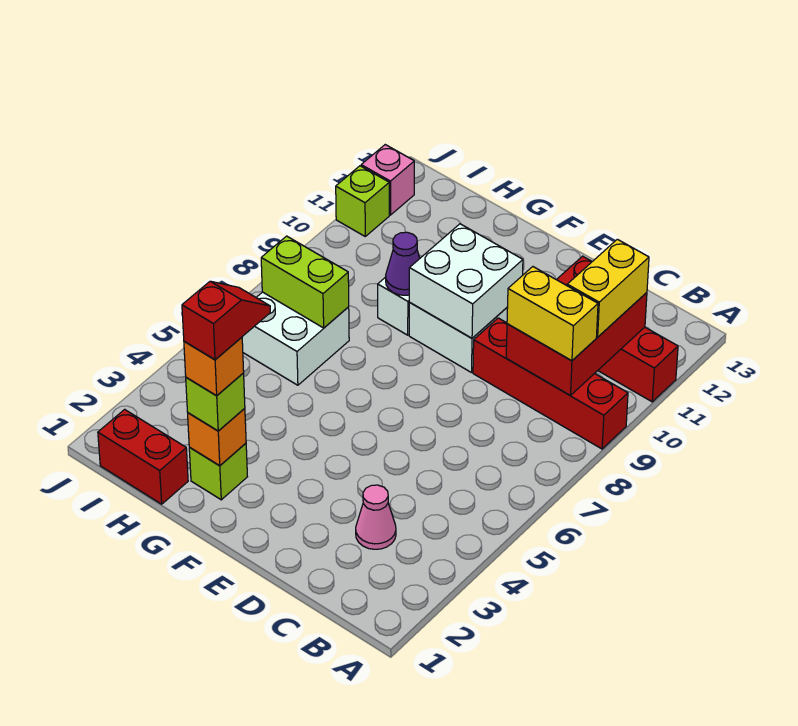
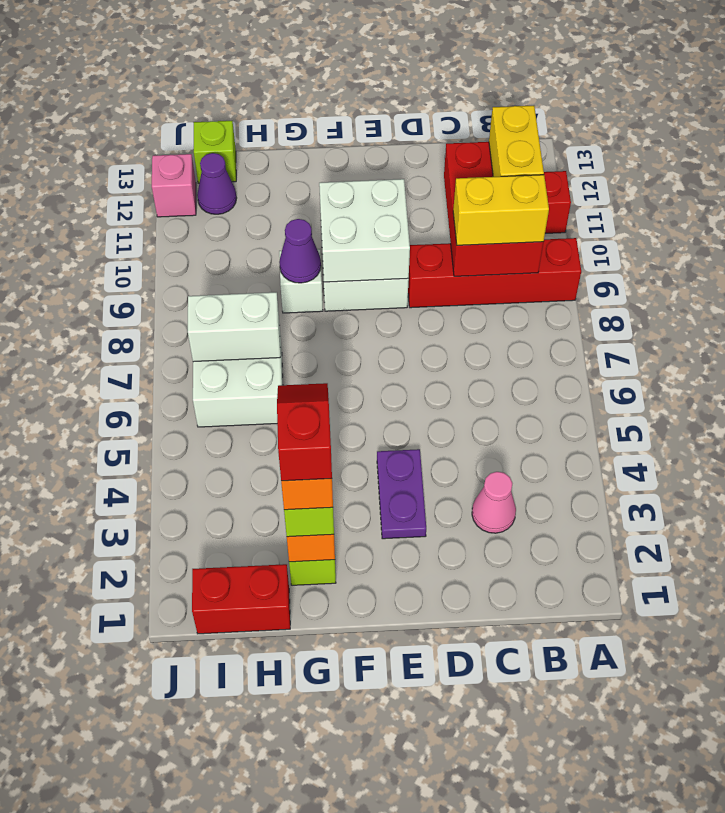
none -> purple 1x2 plate [377,449,426,539]
lime 1x2 brick [261,236,349,328] -> white 1x2 brick [187,292,280,362]
none -> purple 1x1 cone [197,153,237,214]
lime 1x1 brick [336,166,389,236] -> lime 1x1 brick moved to [194,121,236,183]

